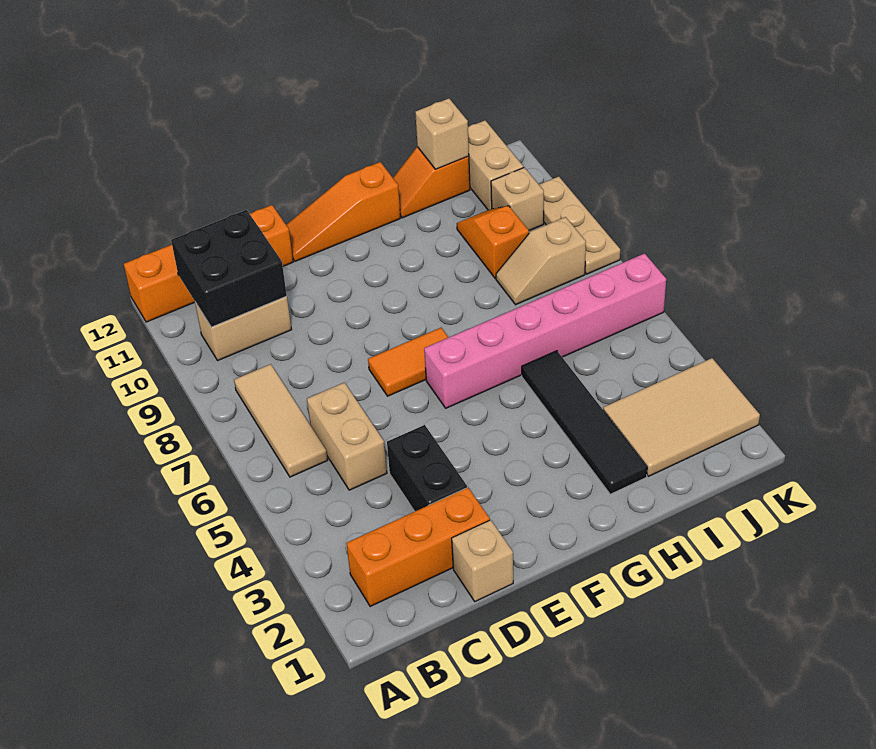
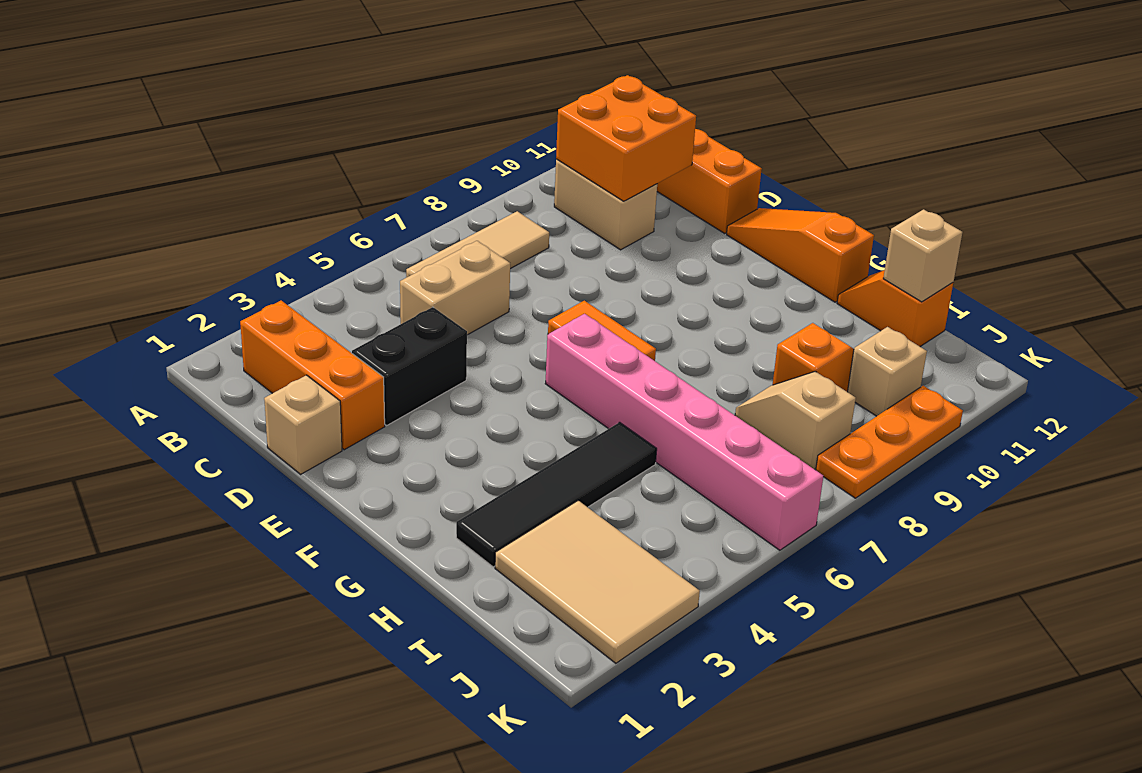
black 2x2 brick [171,210,287,327] -> orange 2x2 brick [556,75,696,201]
tan 1x2 brick [468,120,524,210] -> none
tan 1x3 plate [539,176,620,274] -> orange 1x3 plate [816,386,963,498]

